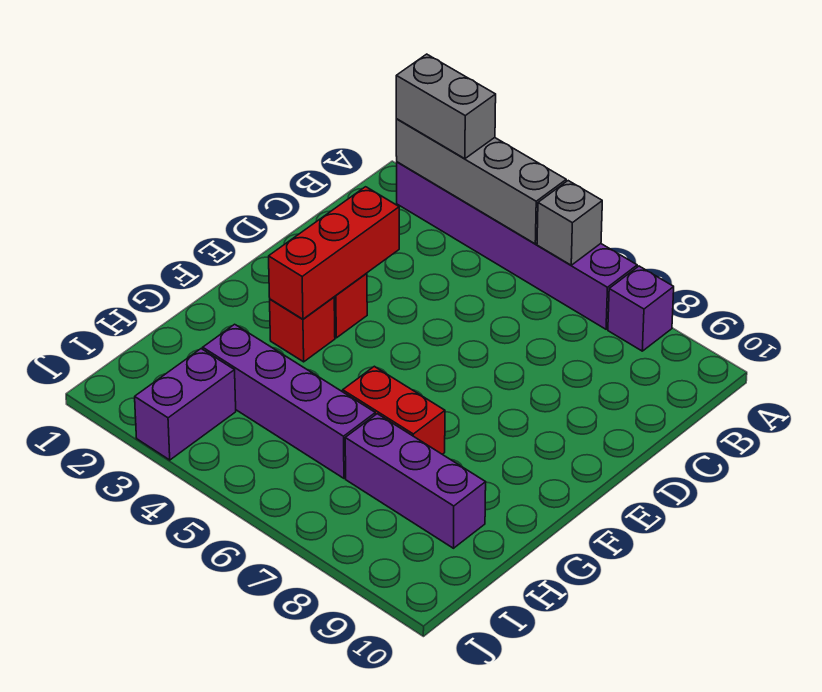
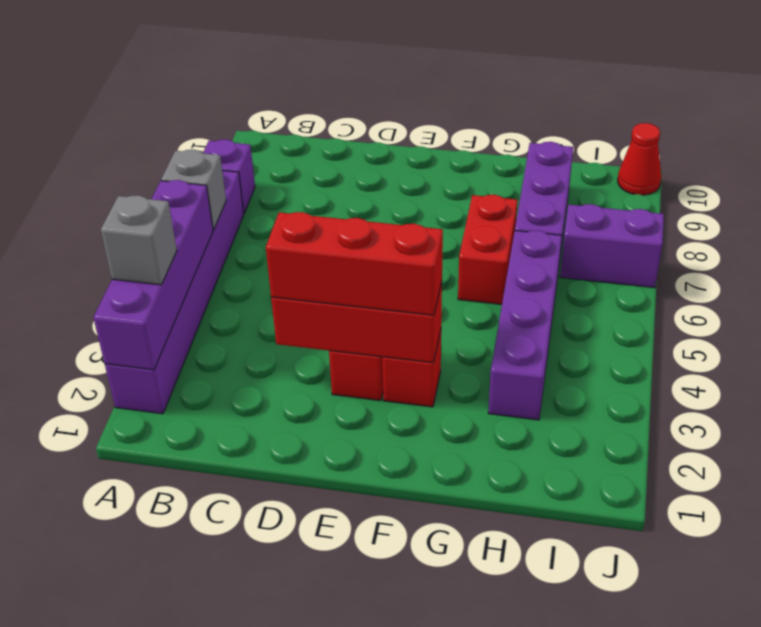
grey 1x4 brick [396,119,566,244] -> purple 1x4 brick [93,180,213,370]
grey 1x2 brick [396,54,496,159] -> grey 1x1 brick [101,195,177,285]
none -> red 1x3 brick [266,212,443,315]
purple 1x2 brick [135,349,236,460] -> purple 1x2 brick moved to [560,204,664,288]
none -> red 1x1 cone [618,123,661,195]

